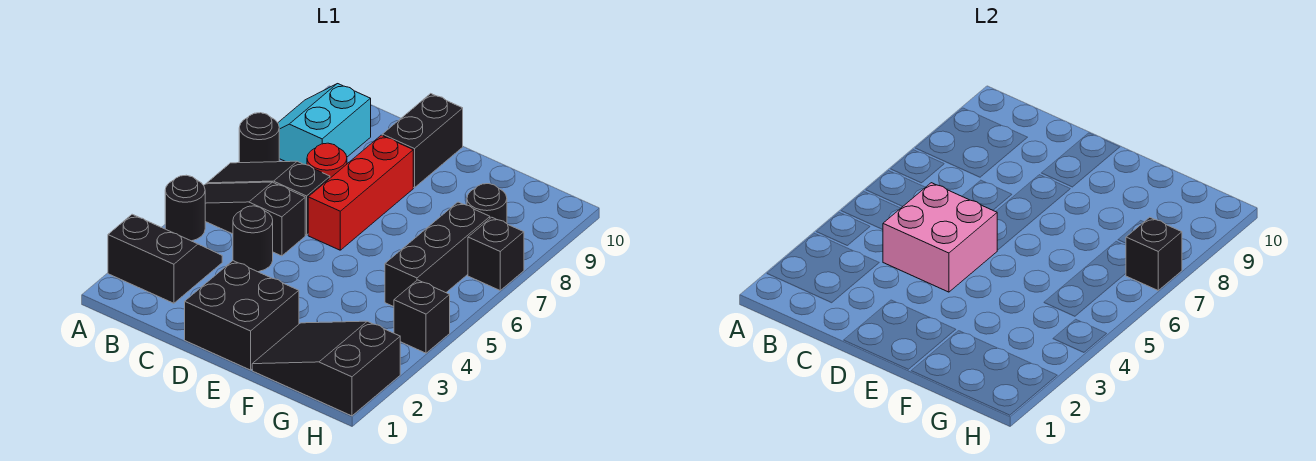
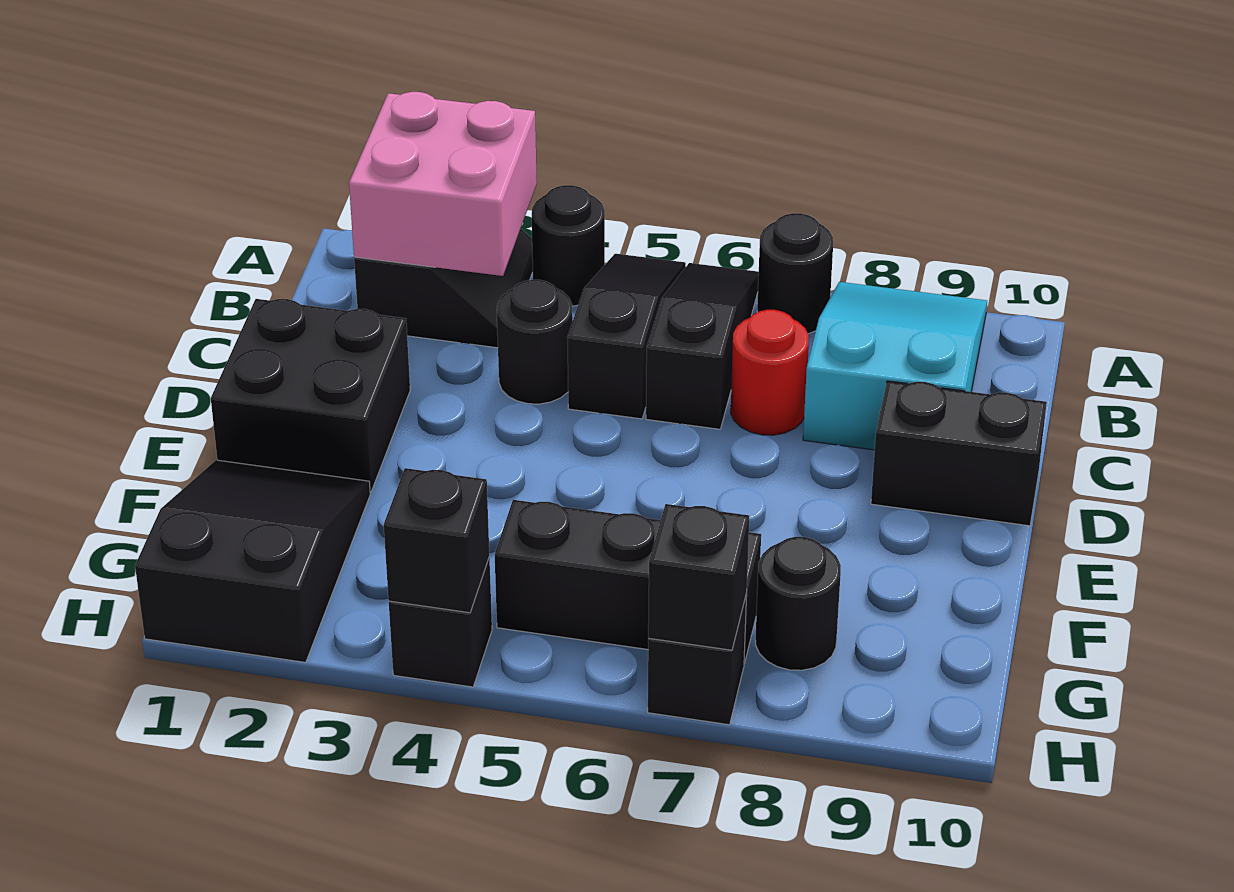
cyan 2x2 slope [278,84,371,165] -> cyan 2x3 slope [803,282,987,450]
pink 2x2 brick [883,183,998,292] -> pink 2x2 brick moved to [349,92,537,276]
red 1x3 brick [308,135,413,250] -> none
none -> black 1x1 brick [384,468,489,613]

